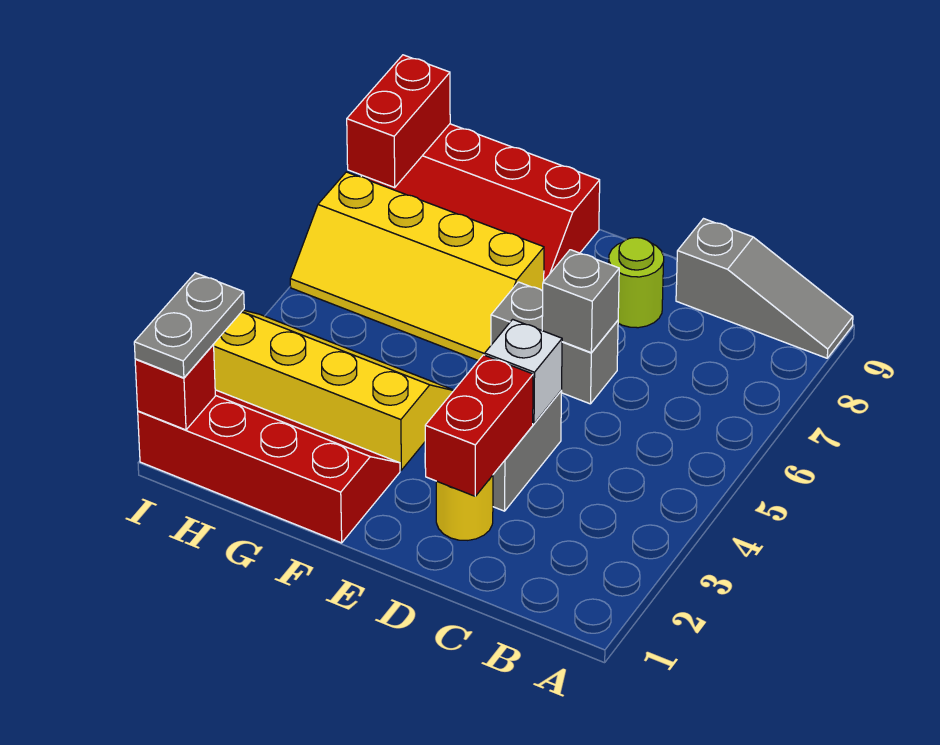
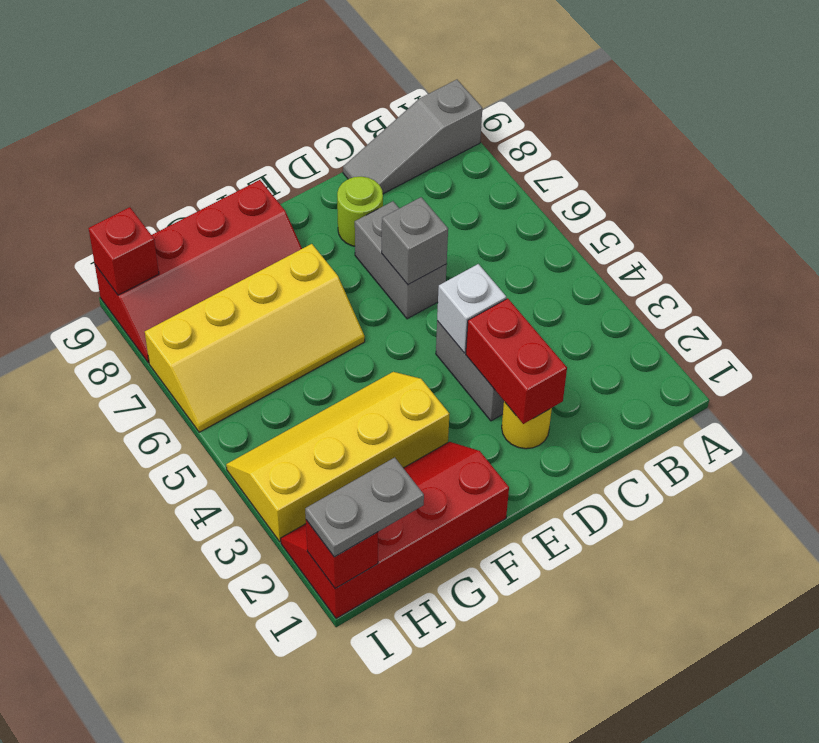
grey 1x3 slope [676,219,853,358] -> grey 1x3 slope turned to [343,80,482,194]
grey 1x2 brick [491,282,618,404] -> grey 1x2 brick turned to [355,201,447,319]
grey 1x2 plate [134,273,244,378] -> grey 1x2 plate turned to [305,457,424,557]
red 1x2 brick [347,55,450,187] -> red 1x1 brick [89,207,159,295]

